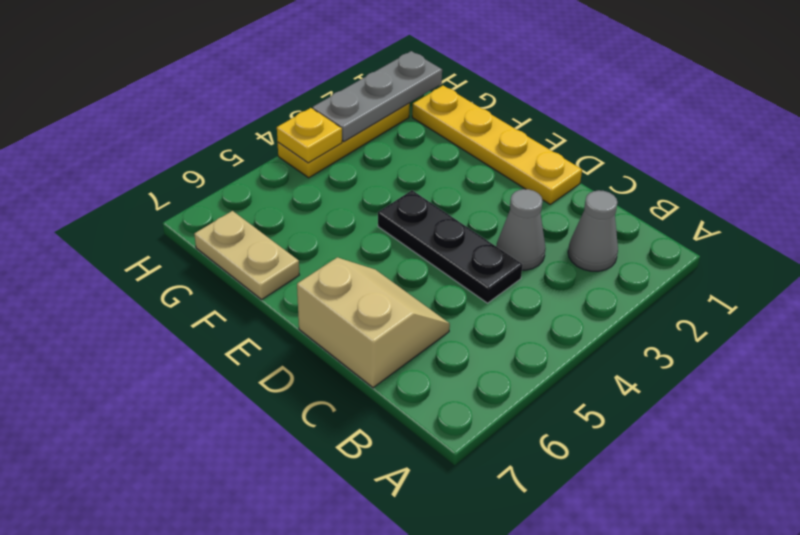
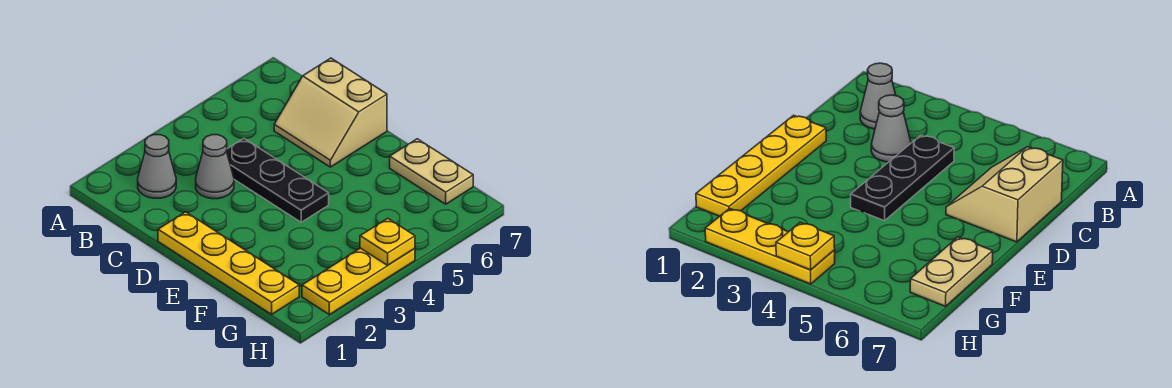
grey 1x3 plate [313,51,442,142] -> none

